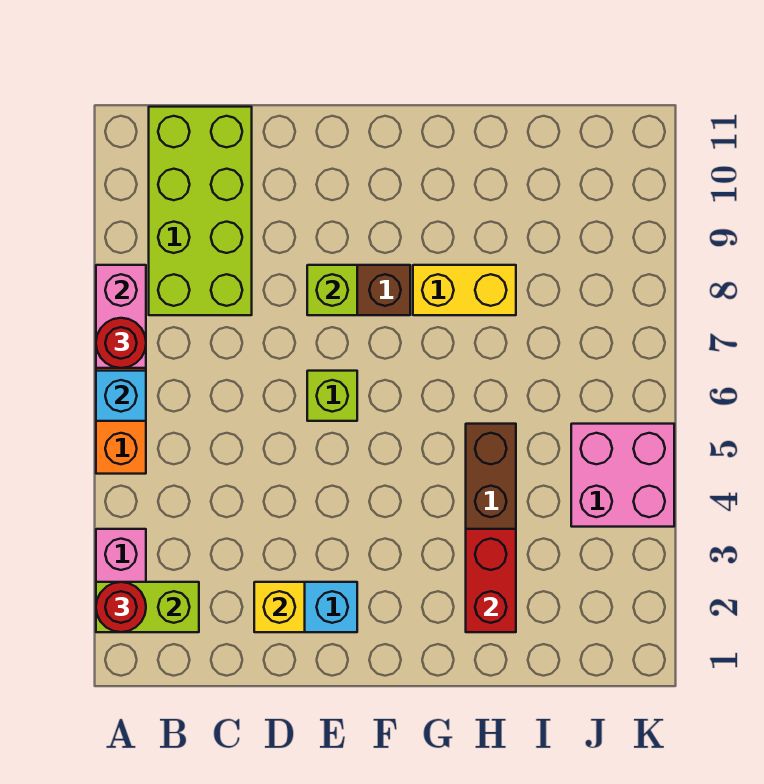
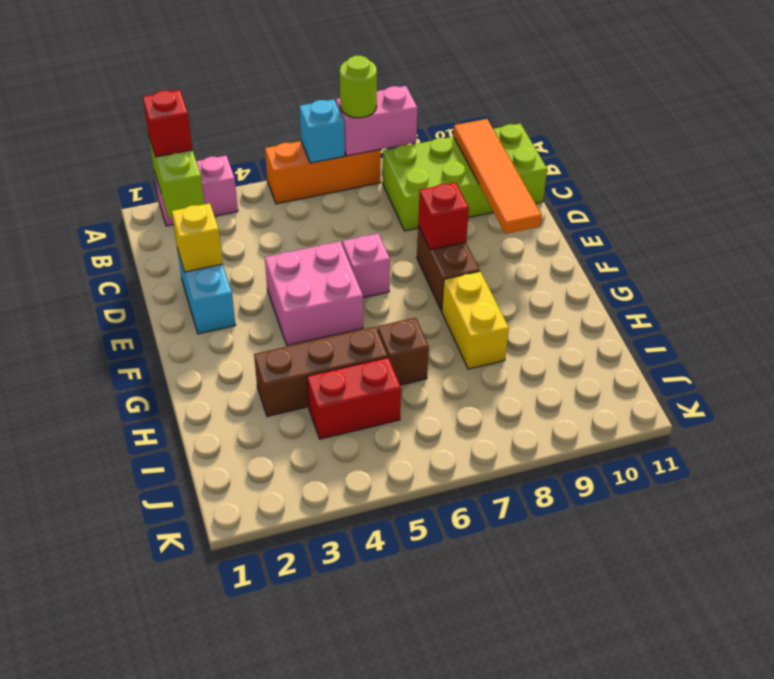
red 1x1 round brick [96,582,146,632] -> red 1x1 brick [143,90,193,157]
red 1x1 round brick [96,318,146,368] -> lime 1x1 round brick [340,56,377,118]
none -> orange 1x4 tile [453,119,542,234]
lime 1x1 brick [307,371,357,421] -> pink 1x1 brick [342,233,390,298]
lime 1x1 brick [307,265,357,315] -> red 1x1 brick [418,182,469,250]
red 1x2 brick [466,529,516,632] -> red 1x2 brick moved to [307,358,401,439]
none -> brown 1x1 brick [378,318,429,385]
pink 2x2 brick [571,424,674,527] -> pink 2x2 brick moved to [265,241,363,345]

